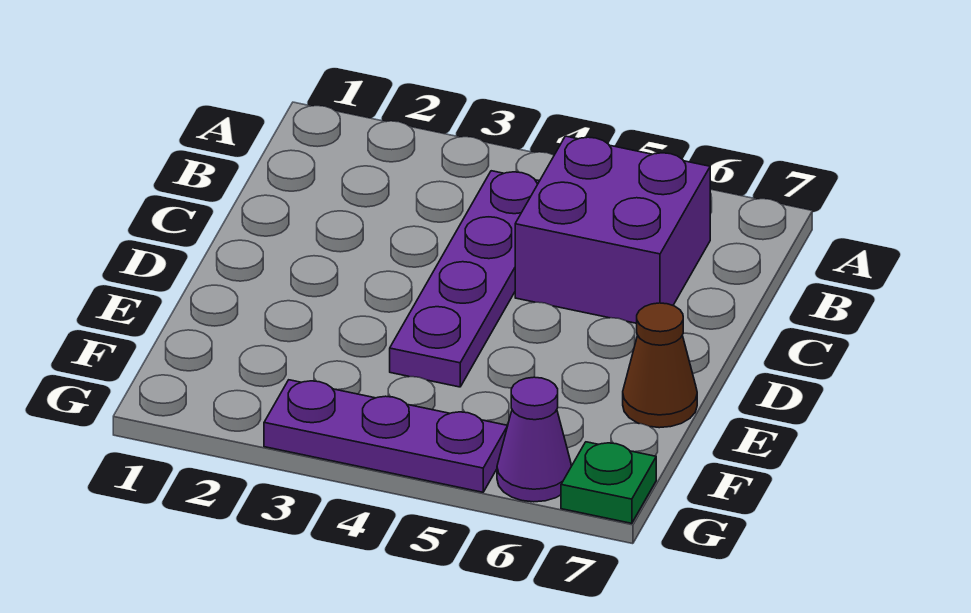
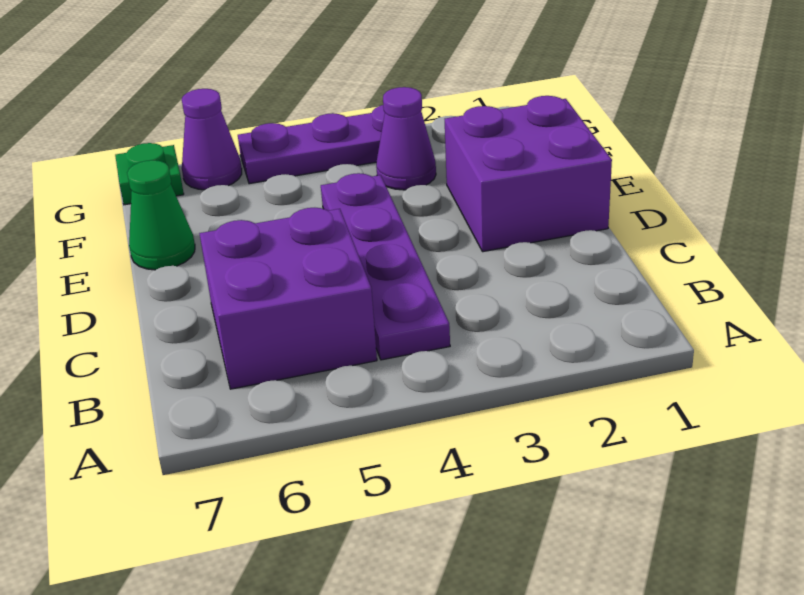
none -> purple 2x2 brick [445,96,612,252]
brown 1x1 cone [623,303,697,428] -> green 1x1 cone [127,160,195,270]
none -> purple 1x1 cone [376,87,436,190]

